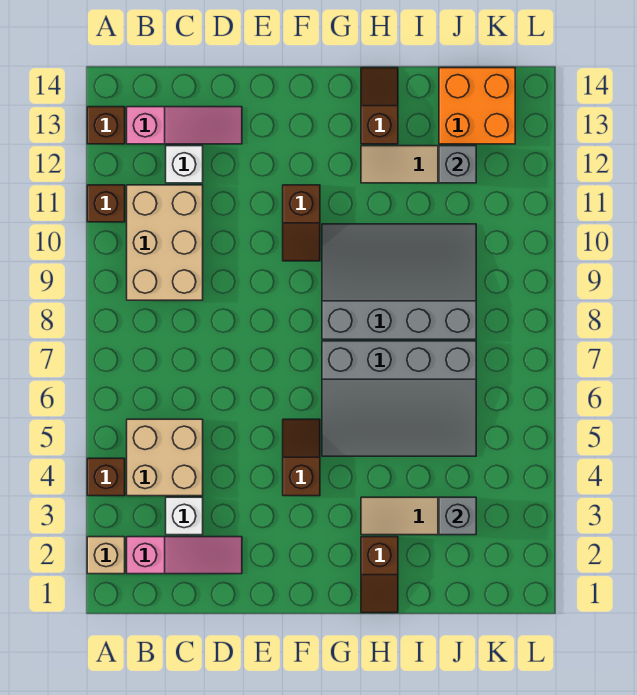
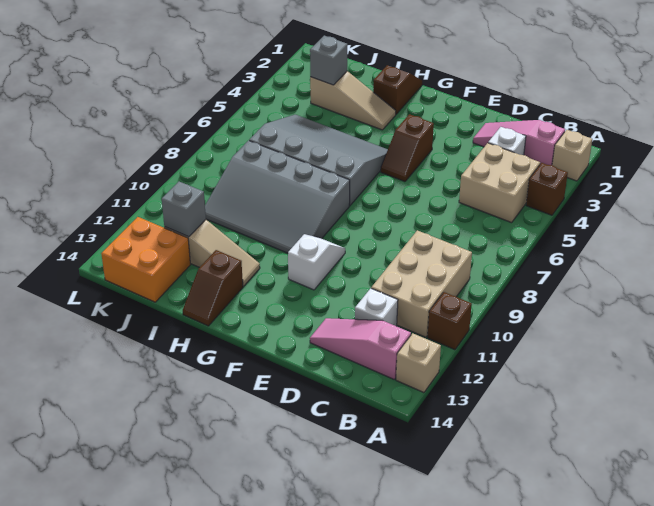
brown 1x1 brick [87,107,125,144] -> tan 1x1 brick [396,333,441,393]
brown 1x2 slope [283,185,320,261] -> white 1x2 slope [288,234,345,290]

